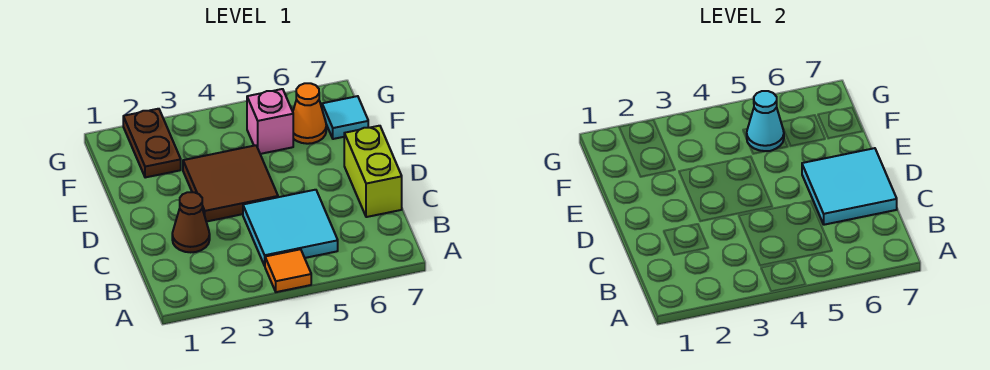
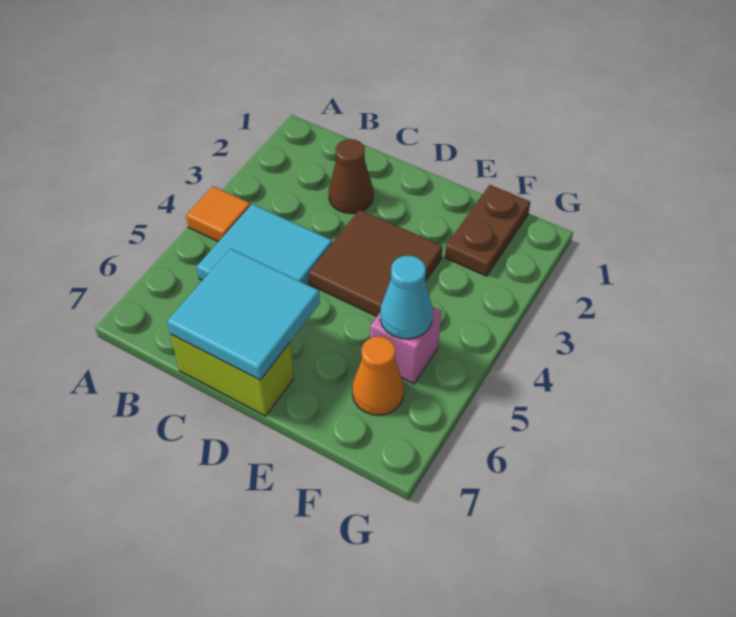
brown 1x2 plate [123,109,181,178] -> brown 1x2 plate turned to [445,185,530,276]
cyan 1x1 tile [322,96,368,139] -> none

